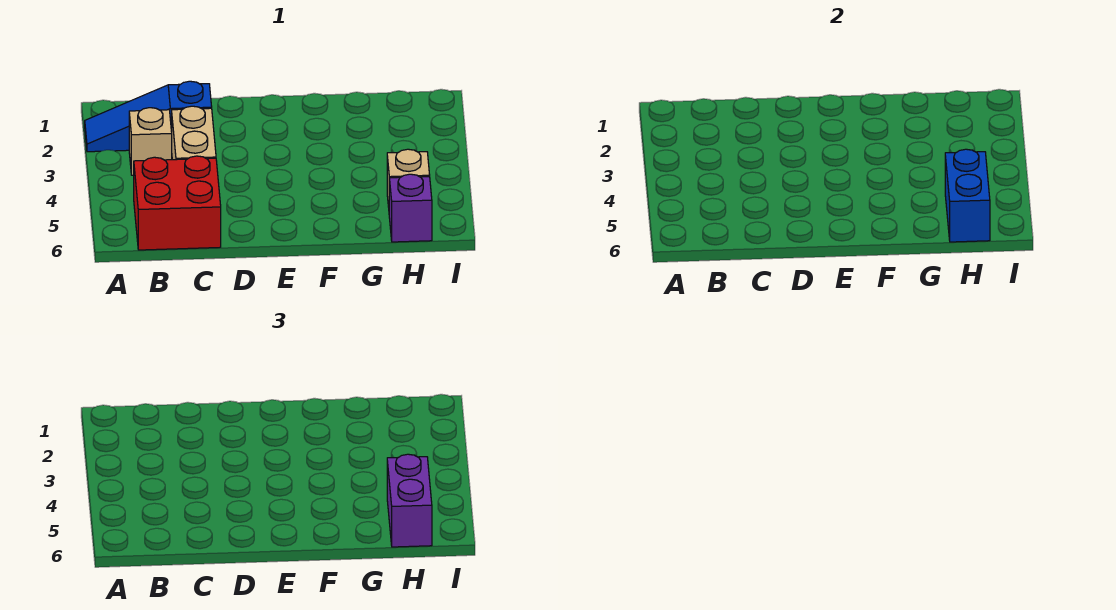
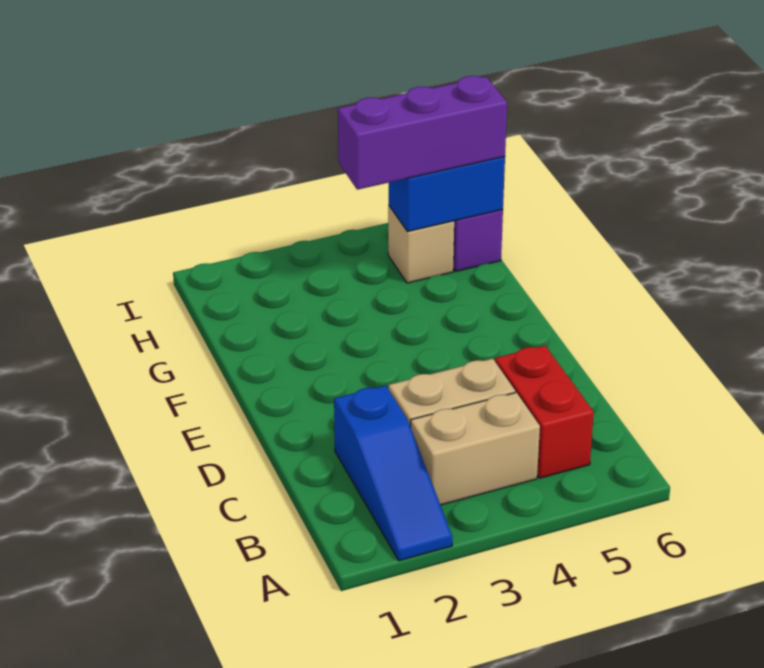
tan 1x1 brick [129,108,172,175] -> tan 1x2 brick [411,392,540,505]
red 2x2 brick [134,156,221,250] -> red 1x2 brick [495,345,594,478]
purple 1x2 brick [387,454,432,547] -> purple 1x3 brick [338,76,507,190]

